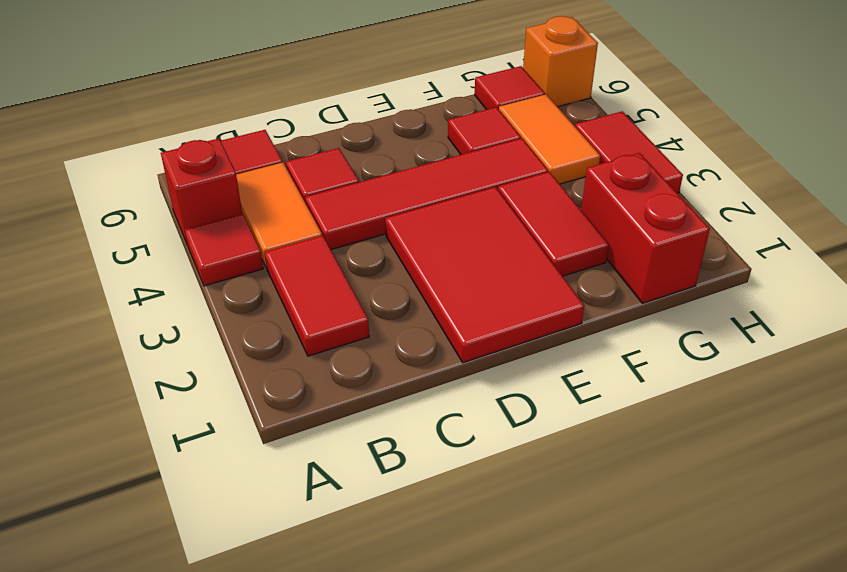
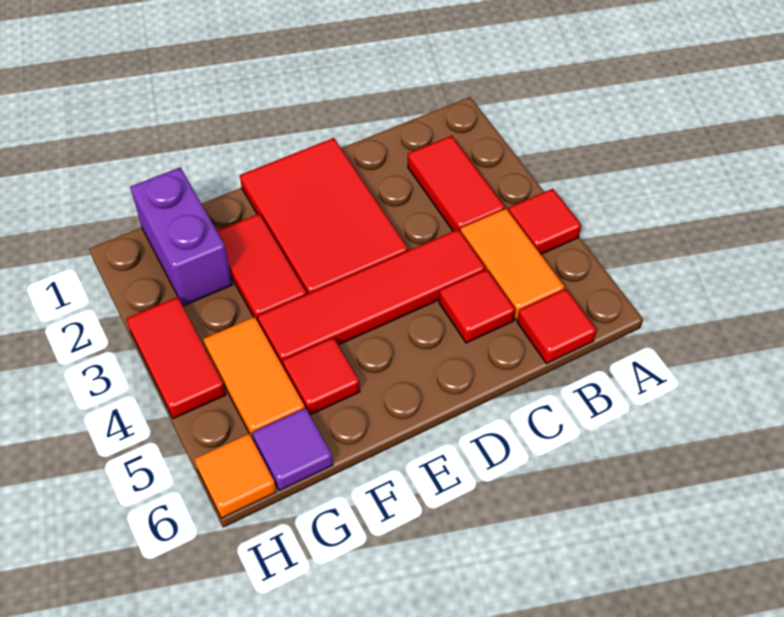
red 1x1 brick [161,138,242,245] -> none
red 1x2 brick [581,153,710,303] -> purple 1x2 brick [130,167,232,306]
red 1x1 tile [475,66,545,110] -> purple 1x1 tile [252,408,333,491]
orange 1x1 brick [523,16,598,107] -> orange 1x1 tile [194,434,276,518]

